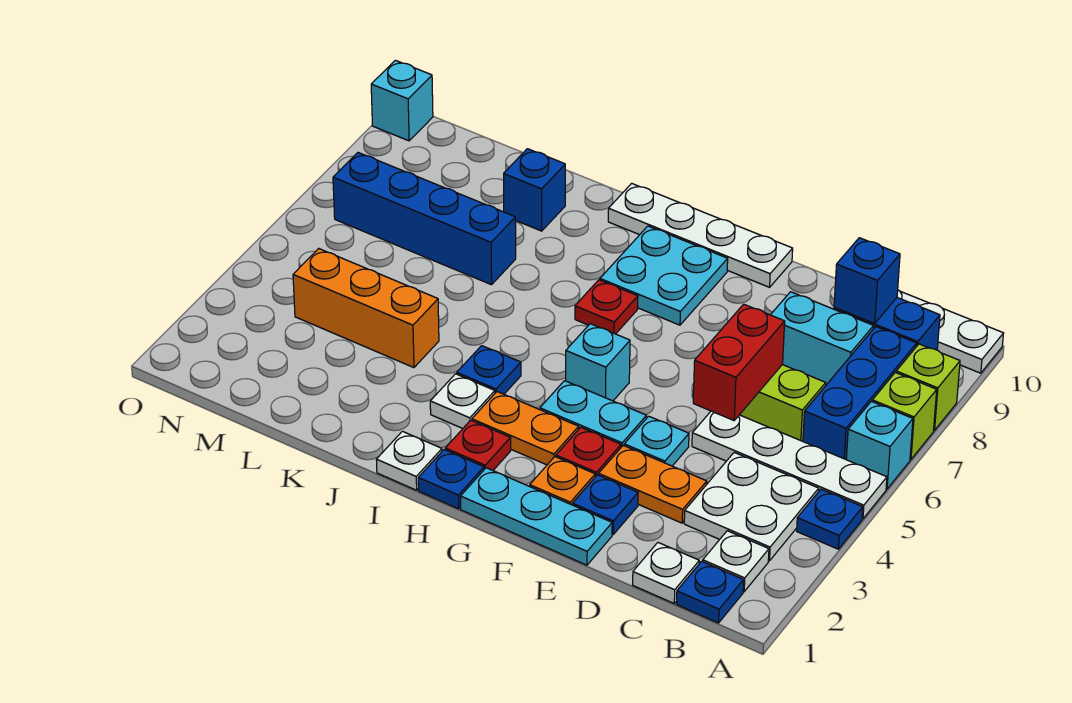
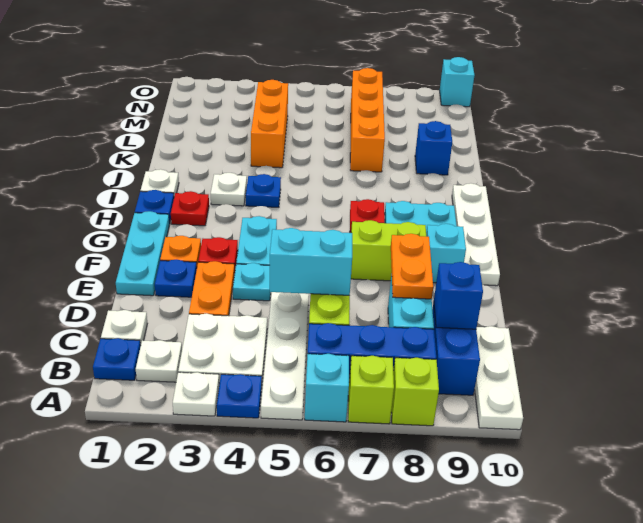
none -> white 1x1 plate [173,372,219,416]
red 1x2 brick [693,304,785,420] -> cyan 1x2 brick [270,228,352,295]
none -> lime 1x2 brick [351,220,426,281]
orange 1x2 plate [472,392,579,465] -> orange 1x2 plate moved to [391,234,433,299]
cyan 1x1 brick [566,324,630,401] -> cyan 1x1 brick moved to [426,224,466,283]
blue 1x4 brick [333,153,516,285] -> orange 1x4 brick [350,68,385,172]

